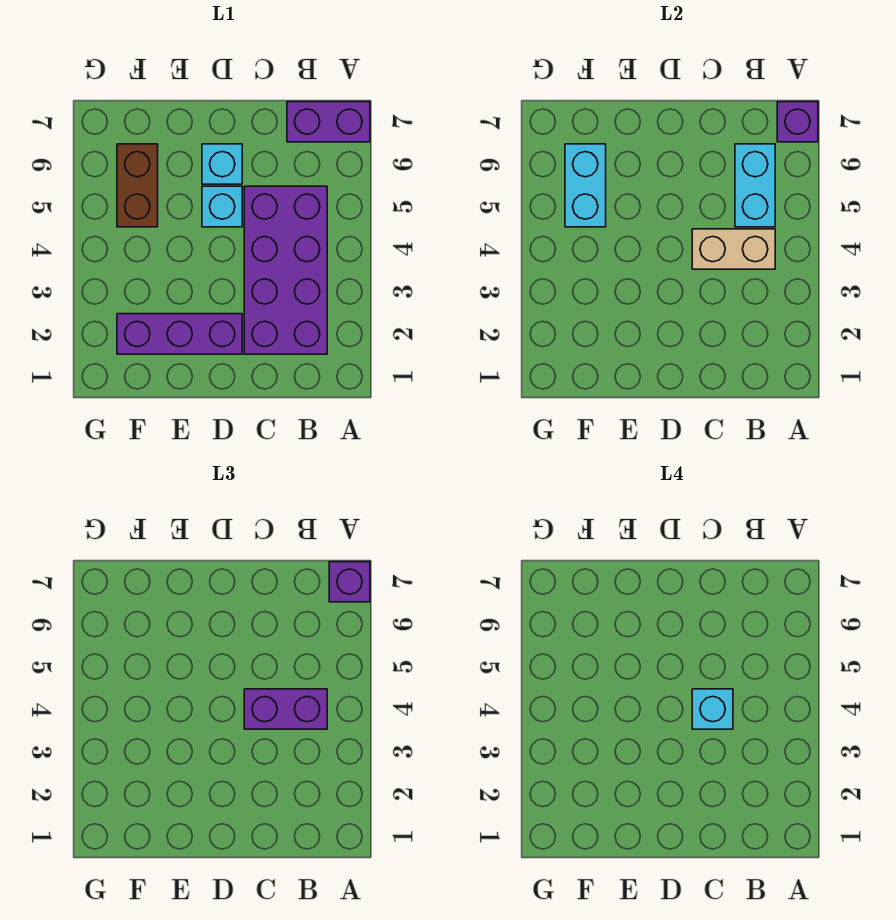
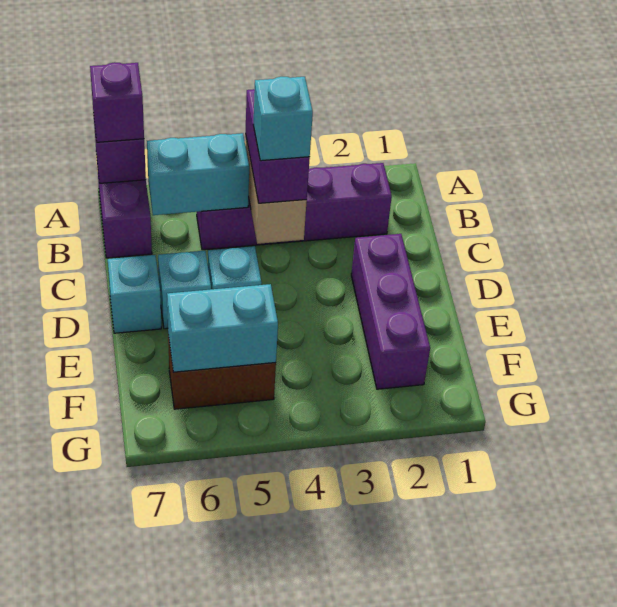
purple 2x4 brick [244,186,327,354] -> purple 1x4 brick [197,163,392,250]
none -> cyan 1x1 brick [108,255,161,333]

